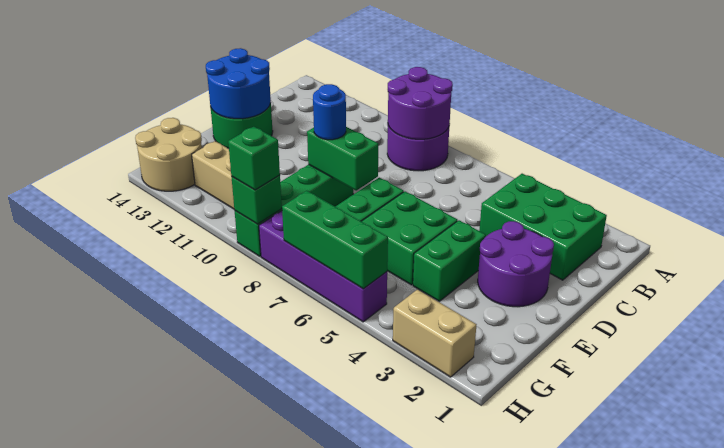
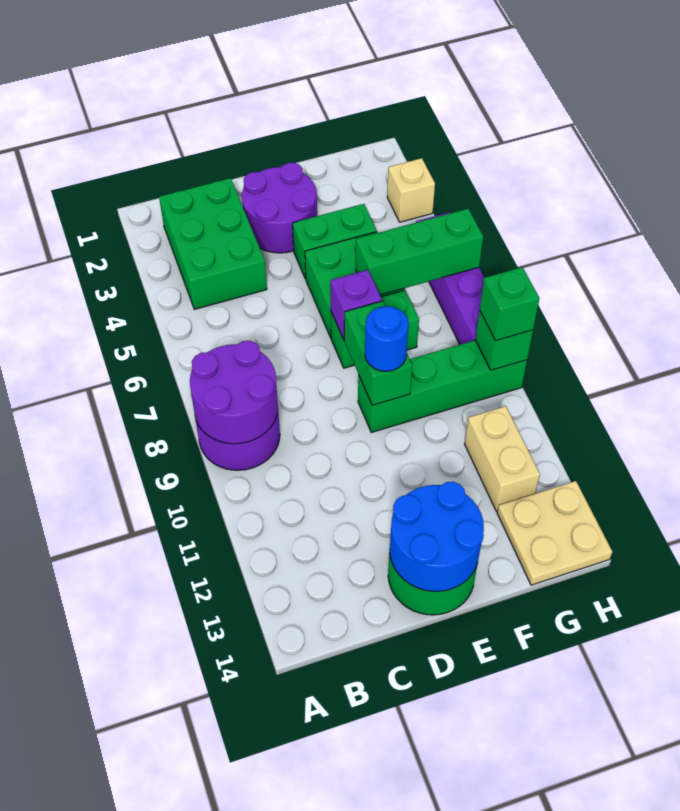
none -> purple 1x1 brick [331,270,382,339]
tan 2x2 round brick [135,118,202,191] -> tan 2x2 plate [497,481,613,585]
tan 1x2 brick [393,289,476,377] -> tan 1x1 brick [387,158,435,222]
green 1x3 brick [282,191,388,289] -> green 1x3 brick turned to [356,209,483,295]

